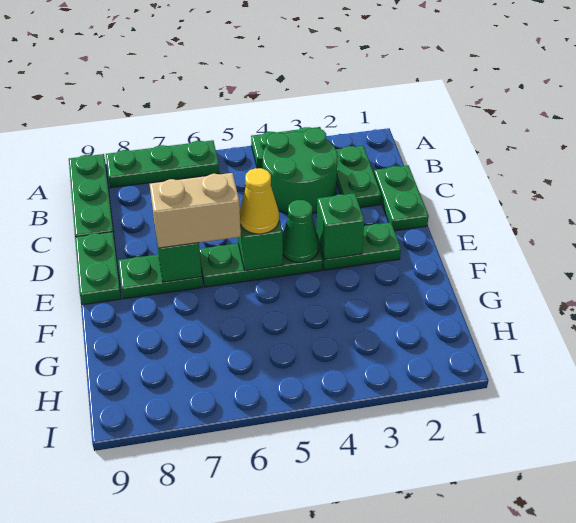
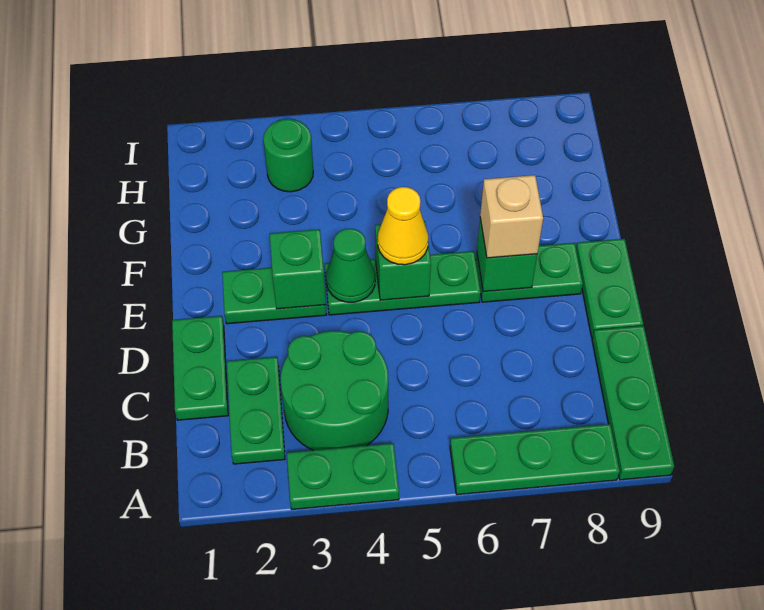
tan 1x2 brick [150,173,241,248] -> tan 1x1 brick [480,175,543,258]
none -> green 1x1 round brick [263,119,313,192]

